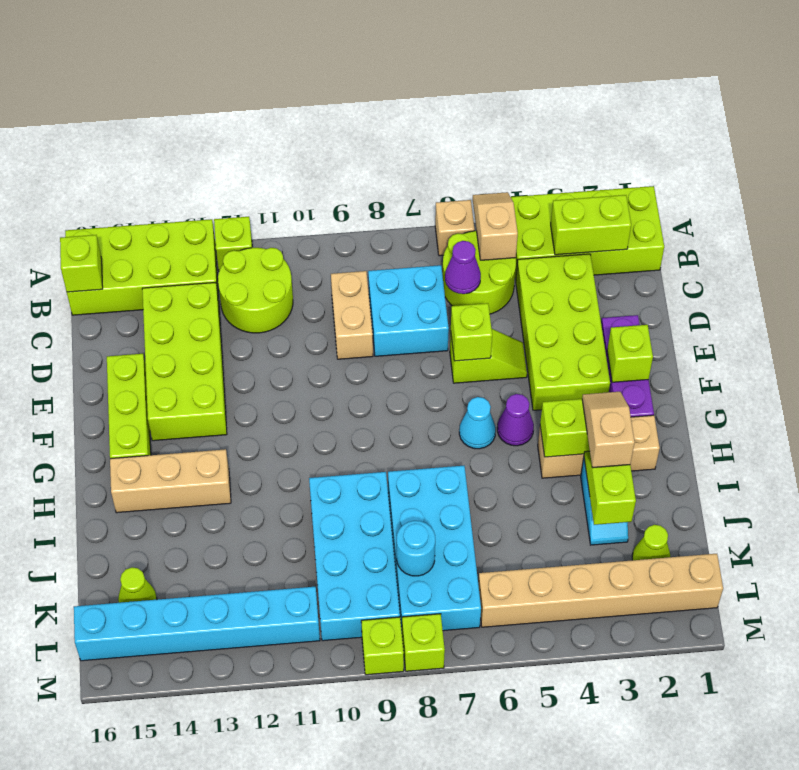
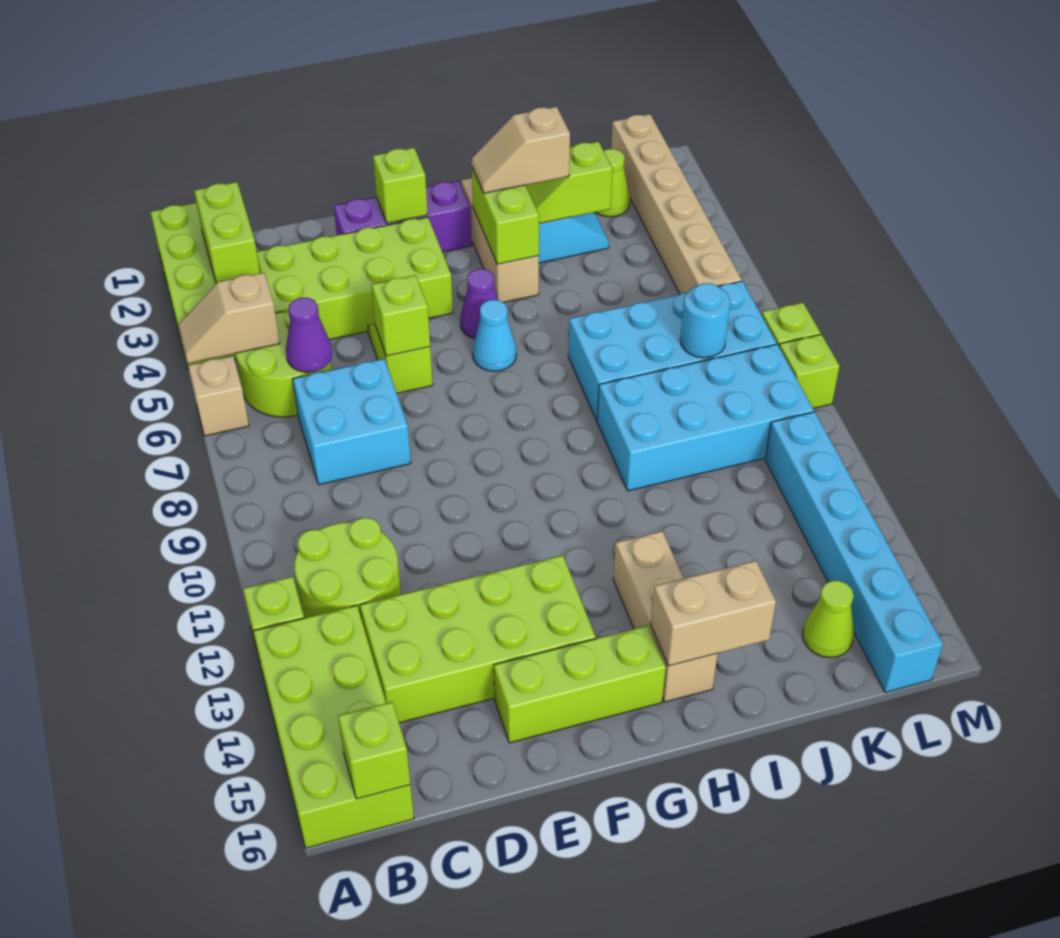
tan 1x2 brick [331,271,373,359] -> tan 1x2 brick moved to [651,561,776,666]

